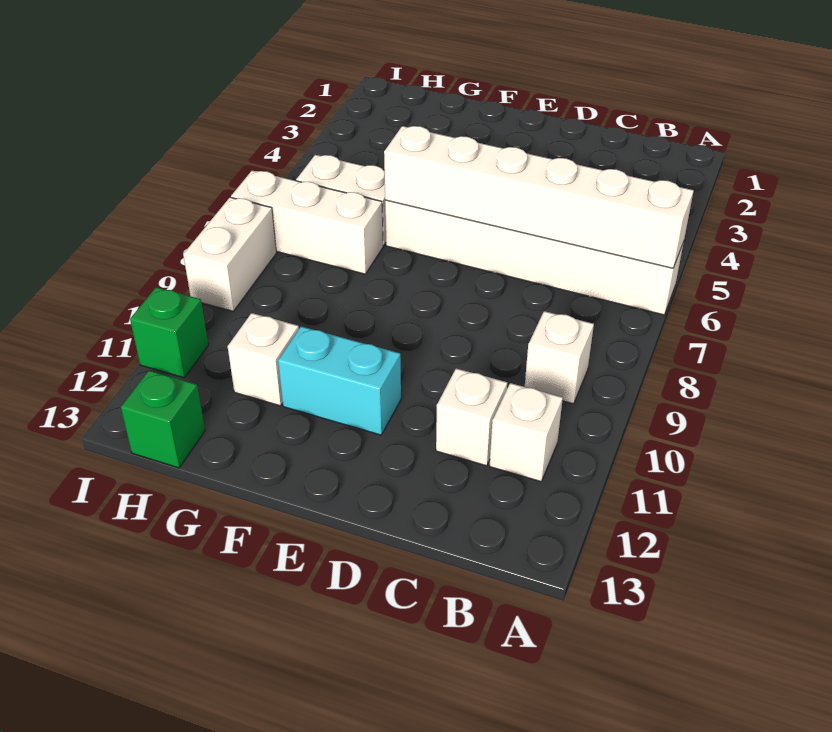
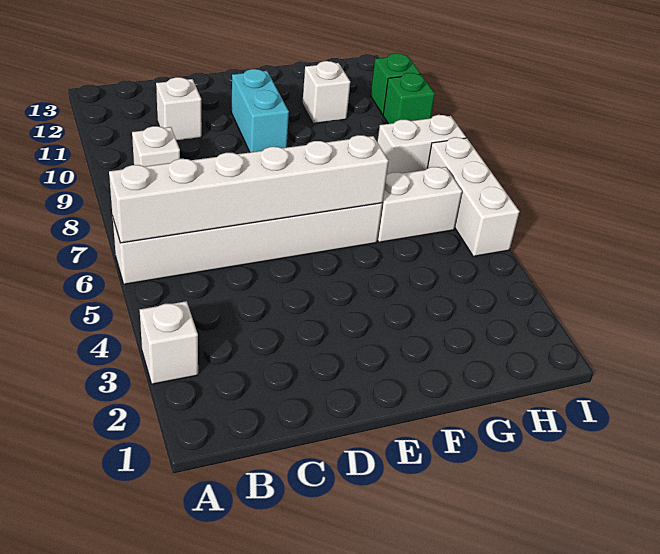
white 1x1 brick [490,383,563,482] -> white 1x1 brick moved to [140,301,198,384]
cyan 1x2 brick [278,326,401,435] -> cyan 1x2 brick turned to [231,69,289,152]
white 1x3 brick [231,171,383,274] -> white 1x3 brick turned to [427,137,519,256]
green 1x1 brick [121,371,205,468] -> green 1x1 brick moved to [383,73,435,124]
white 1x2 brick [183,197,276,311] -> white 1x2 brick turned to [377,115,466,174]

